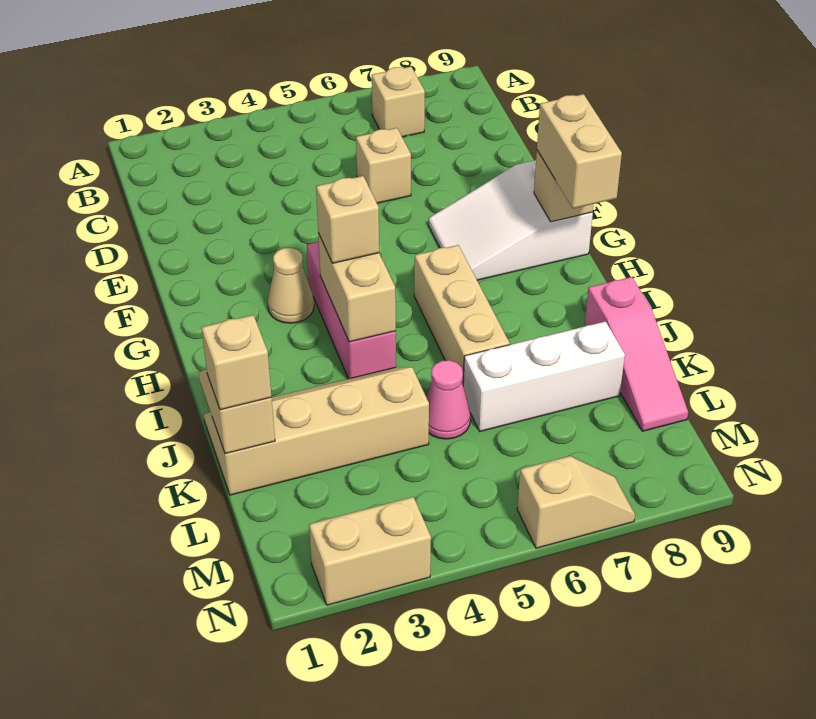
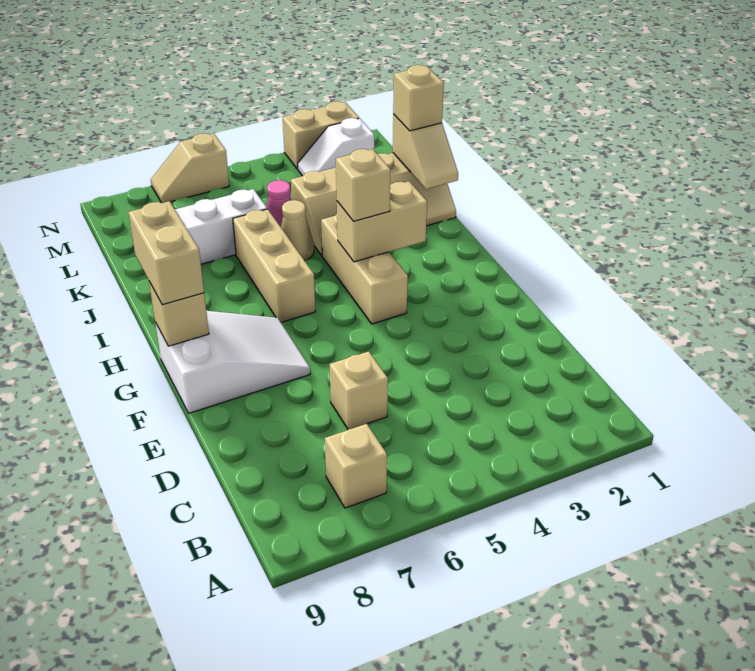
tan 1x1 cone [268,248,314,323] -> tan 1x1 cone moved to [281,200,314,261]
pink 1x3 brick [307,242,396,379] -> tan 1x3 brick [321,214,408,324]
tan 1x2 brick [318,233,396,342] -> tan 1x2 brick turned to [337,181,427,262]
pink 1x3 slope [584,277,688,431] -> none
none -> white 1x2 slope [298,118,374,176]

